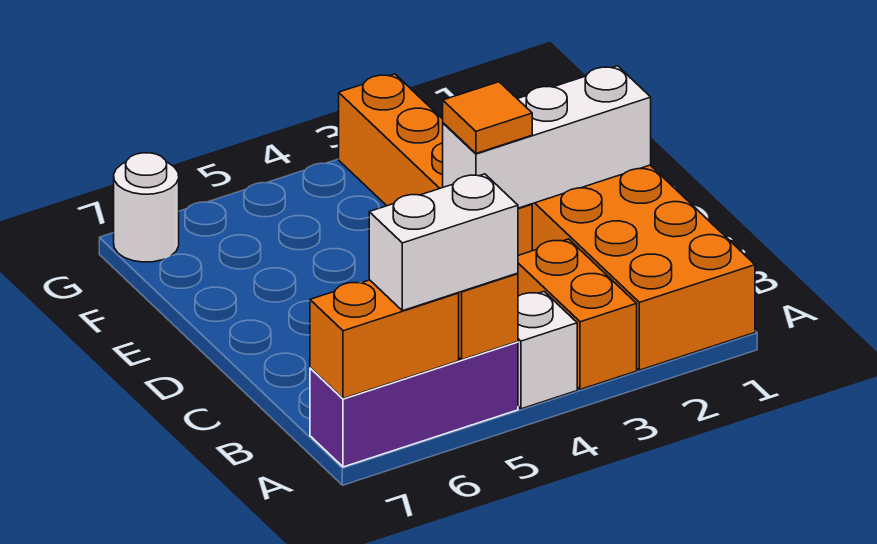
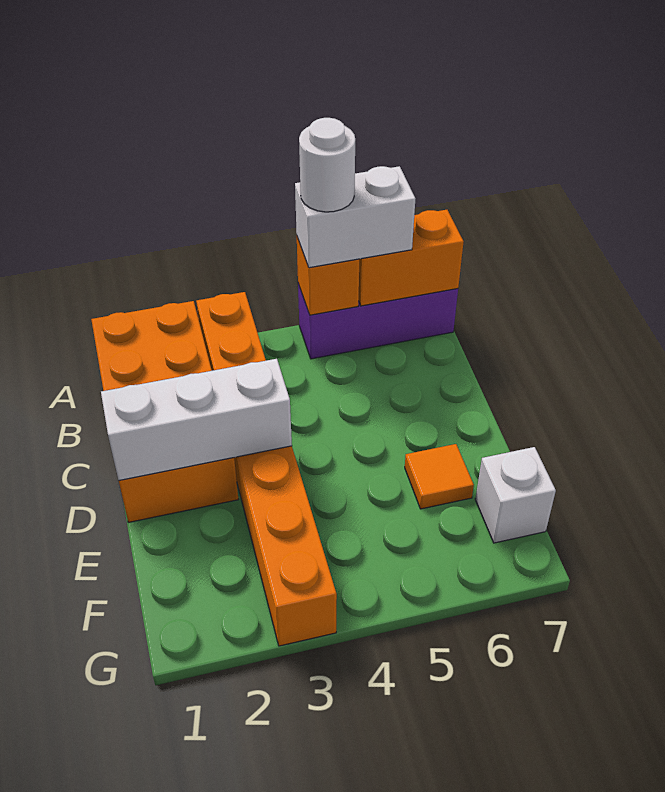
white 1x1 brick [518,292,577,409] -> white 1x1 brick moved to [475,447,556,543]
orange 1x1 tile [443,82,532,153] -> orange 1x1 tile moved to [405,444,474,509]
white 1x1 round brick [114,153,179,262] -> white 1x1 round brick moved to [299,118,355,212]

